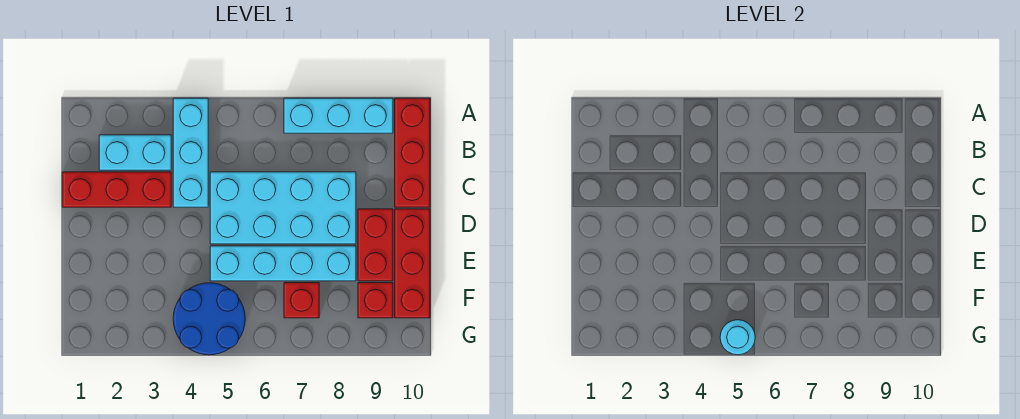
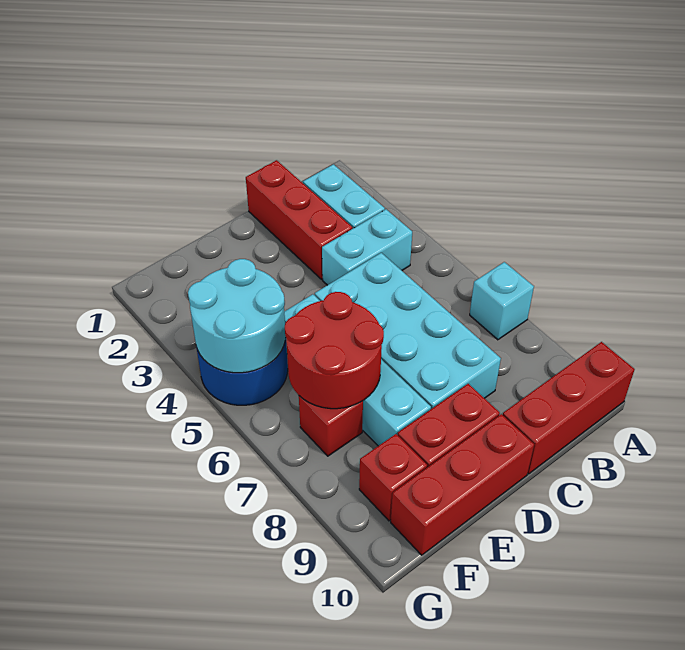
cyan 1x3 brick [173,98,208,207] -> cyan 1x2 brick [322,209,412,285]
cyan 1x3 brick [284,98,393,133] -> cyan 1x1 brick [470,262,534,340]
none -> red 2x2 round brick [285,292,384,409]
cyan 1x1 round brick [720,320,755,355] -> cyan 2x2 round brick [188,259,286,373]

